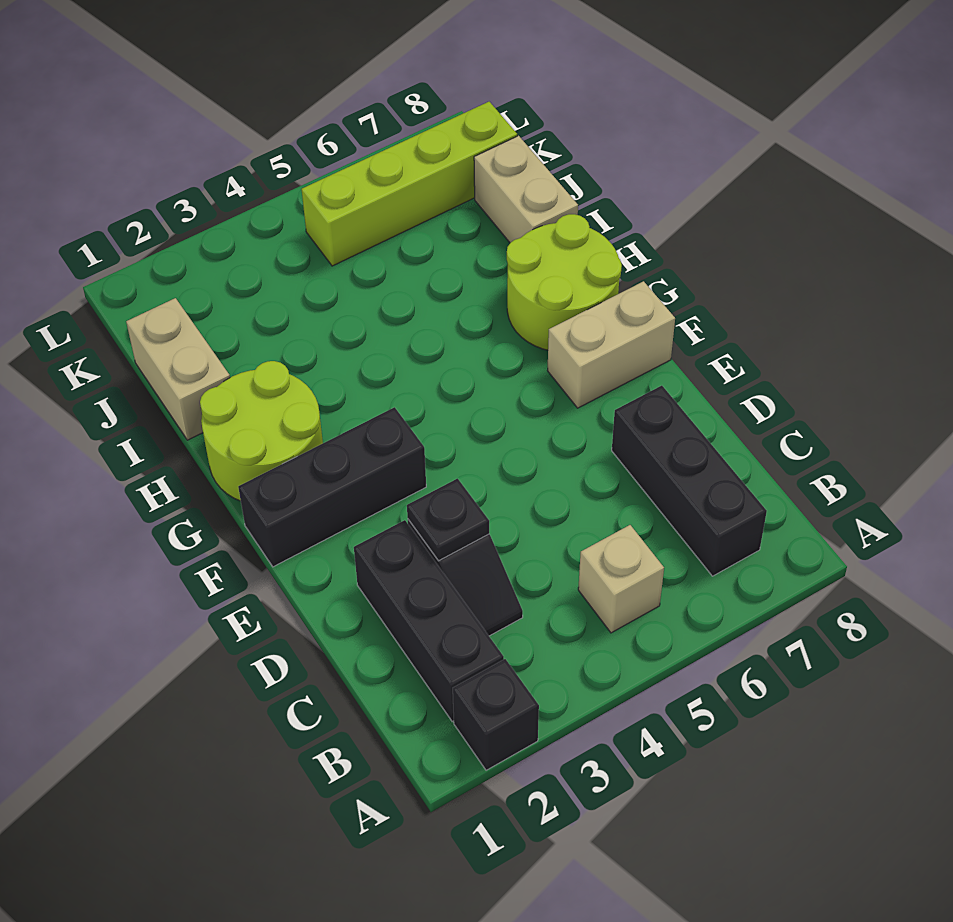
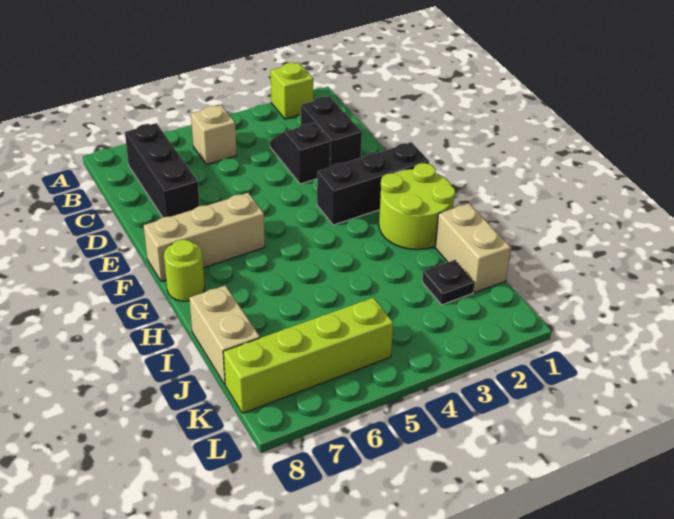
black 1x1 brick [453,659,539,770] -> lime 1x1 brick [271,62,313,119]
black 1x3 brick [354,520,504,722] -> black 1x2 brick [301,96,362,167]
black 1x1 plate [407,479,489,561] -> black 1x1 plate moved to [422,260,474,305]
tan 1x2 brick [548,281,675,408] -> tan 1x3 brick [144,193,265,282]
lime 2x2 round brick [507,214,622,350] -> lime 1x1 round brick [164,240,205,301]

